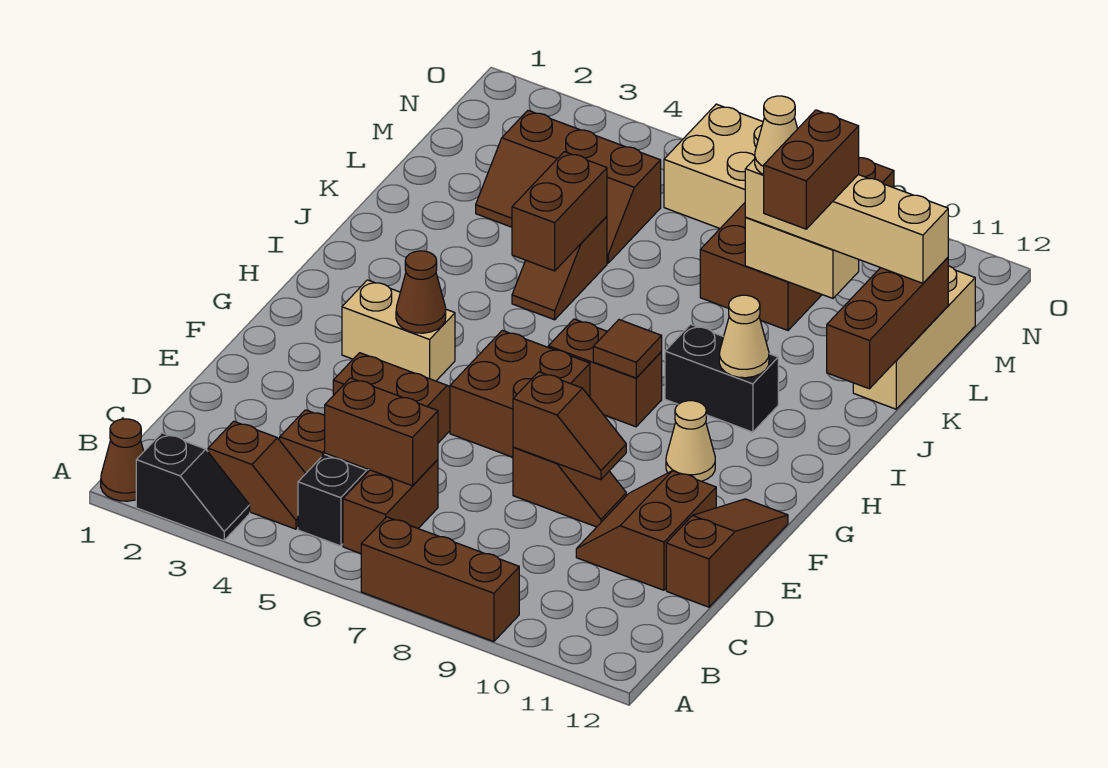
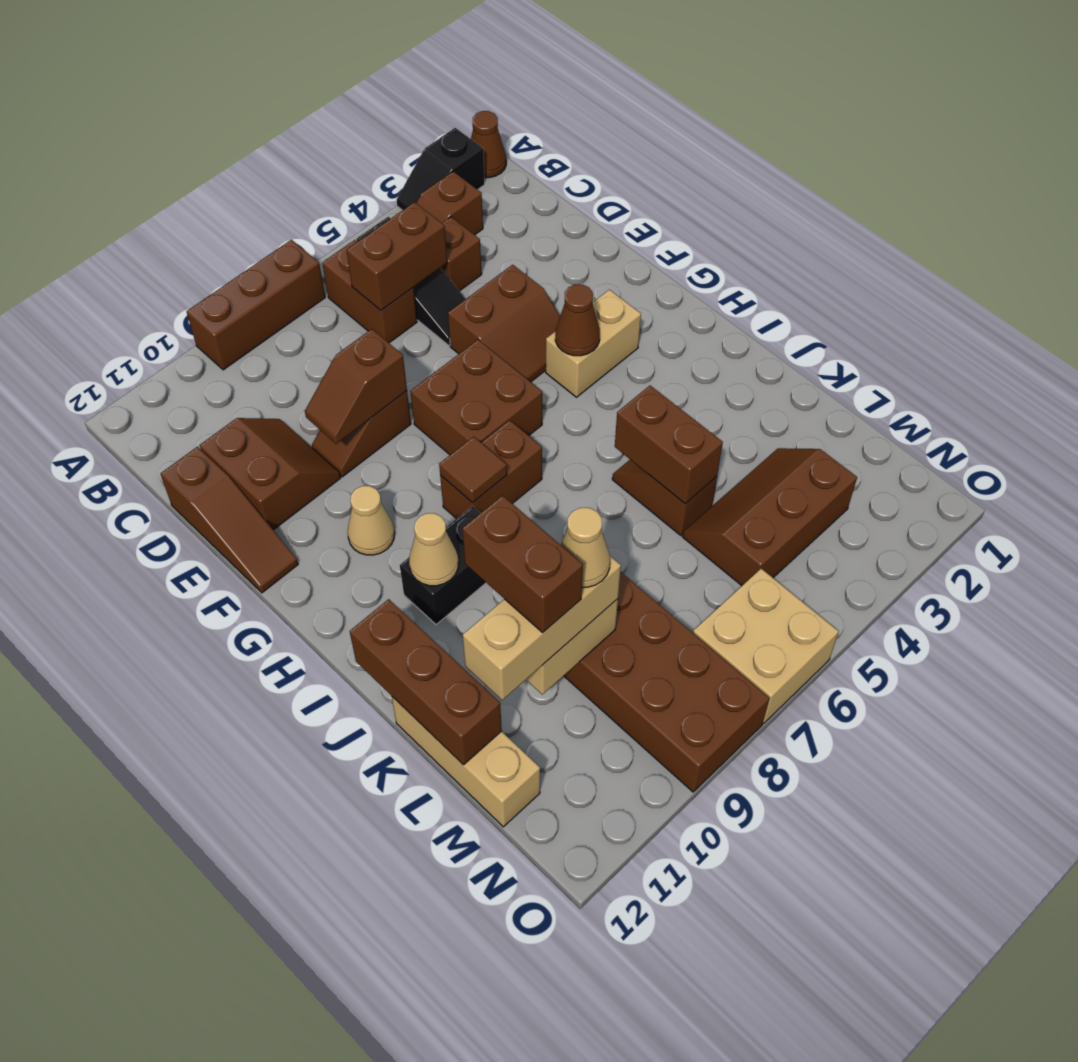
tan 1x4 brick [745,159,948,283] -> tan 1x3 brick [463,556,621,700]

